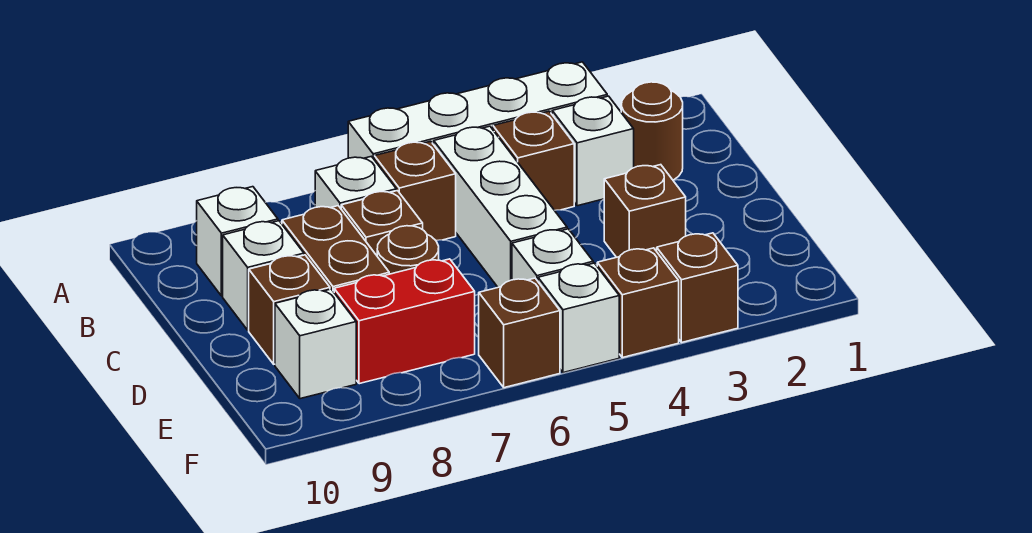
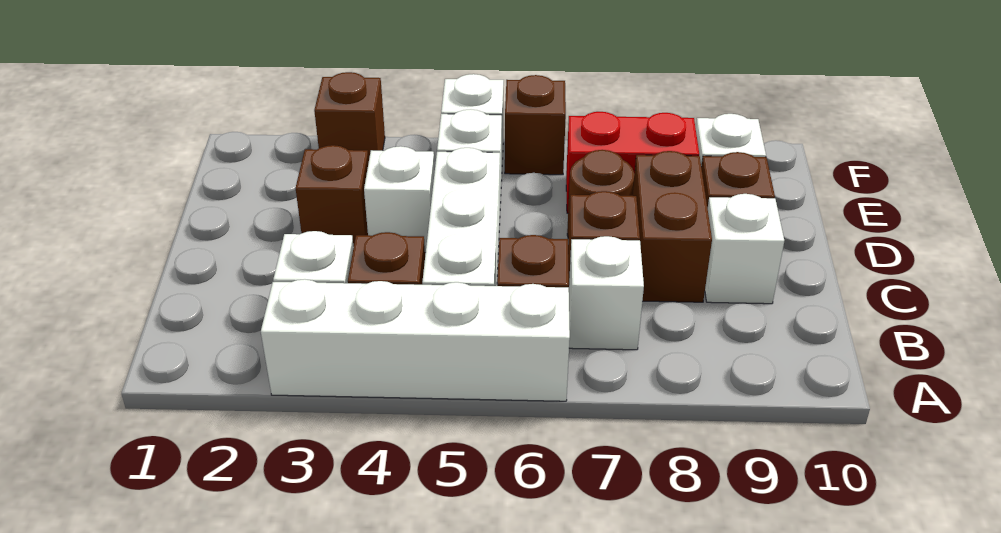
brown 1x1 round brick [621,82,683,180] -> none
white 1x1 brick [197,187,278,296] -> white 1x1 brick moved to [364,146,435,252]
brown 1x1 brick [597,248,679,358] -> none

